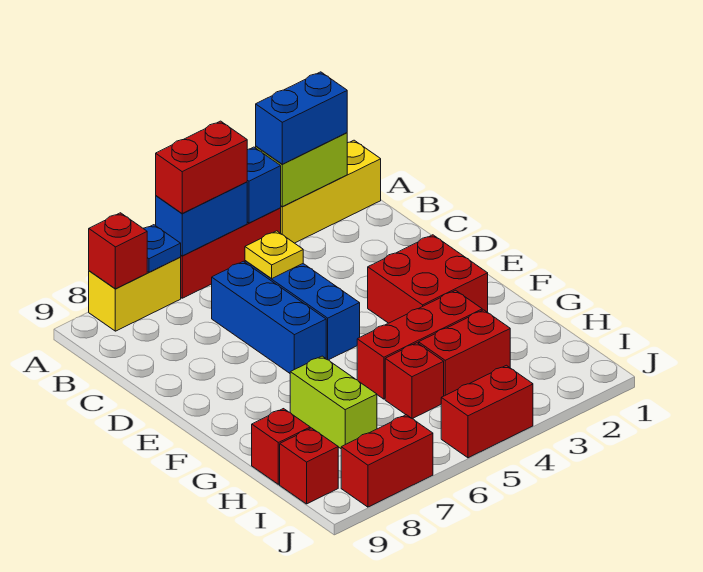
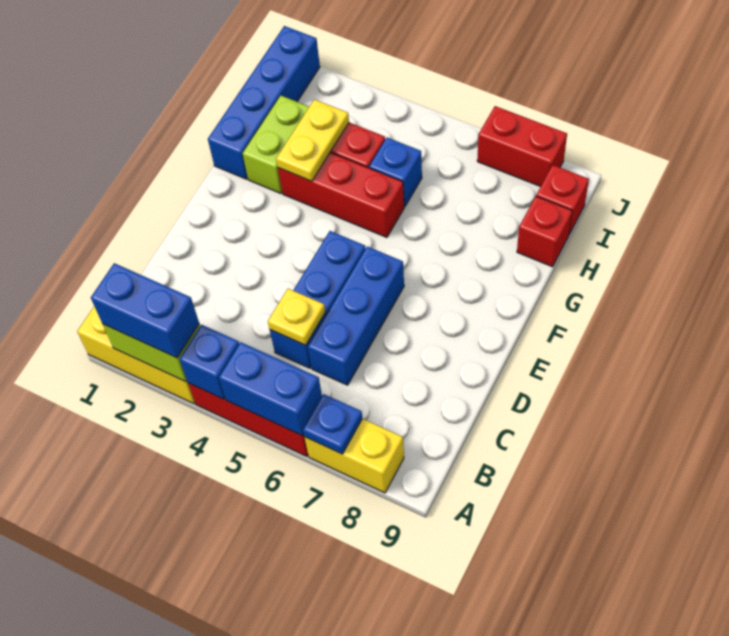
red 1x2 brick [156,121,247,213] -> none
red 1x1 brick [89,213,147,289] -> none
red 2x2 brick [368,235,488,323] -> none
none -> blue 1x4 brick [208,26,320,179]
none -> yellow 1x2 plate [276,100,349,181]
lime 1x2 brick [290,356,377,448] -> lime 1x2 brick moved to [243,96,309,193]
red 1x1 brick [385,343,444,419] -> blue 1x1 brick [369,138,422,207]
red 1x2 brick [441,365,533,458] -> none

